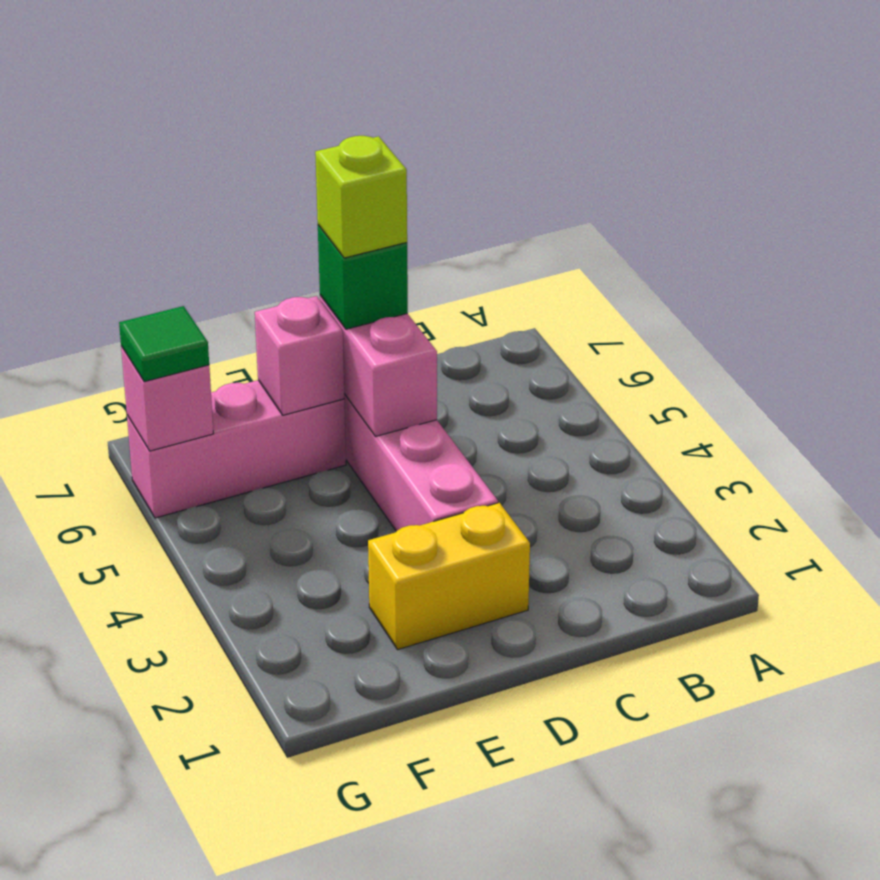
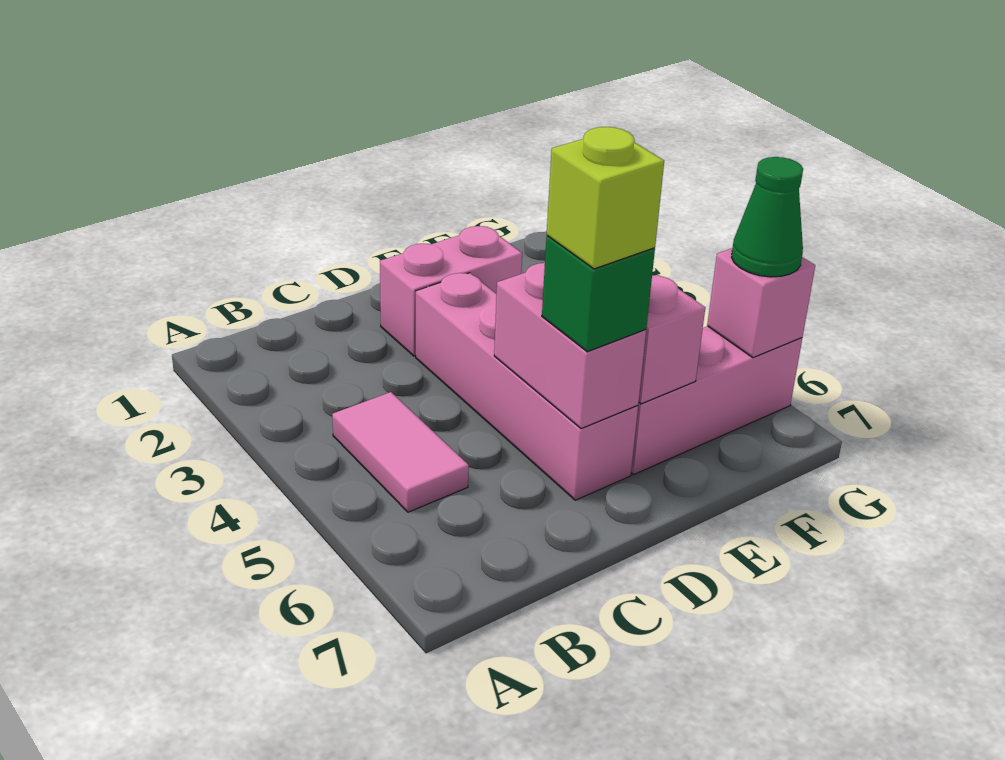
none -> pink 1x2 tile [332,392,469,512]
yellow 1x2 brick [368,503,530,649] -> pink 1x2 brick [380,226,522,356]
green 1x1 tile [119,306,209,382] -> green 1x1 cone [732,157,803,277]

